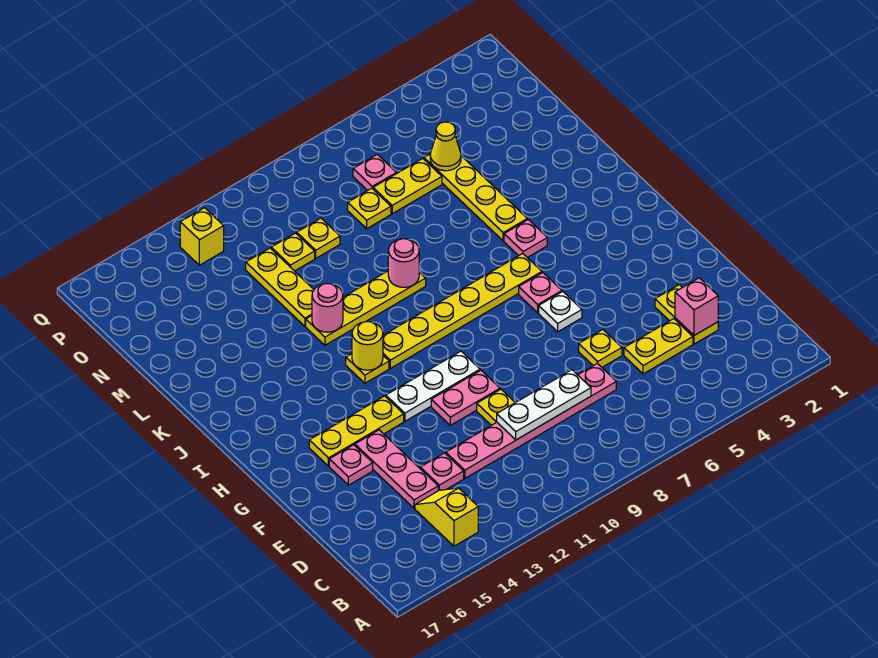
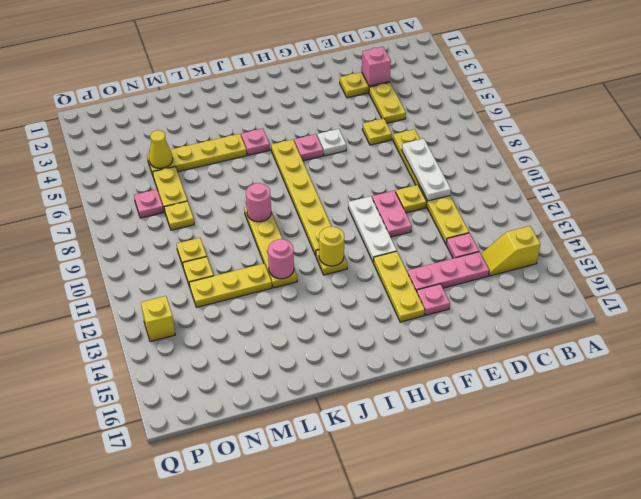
pink 1x6 plate [446,363,616,478] -> yellow 1x6 plate [393,129,469,244]

